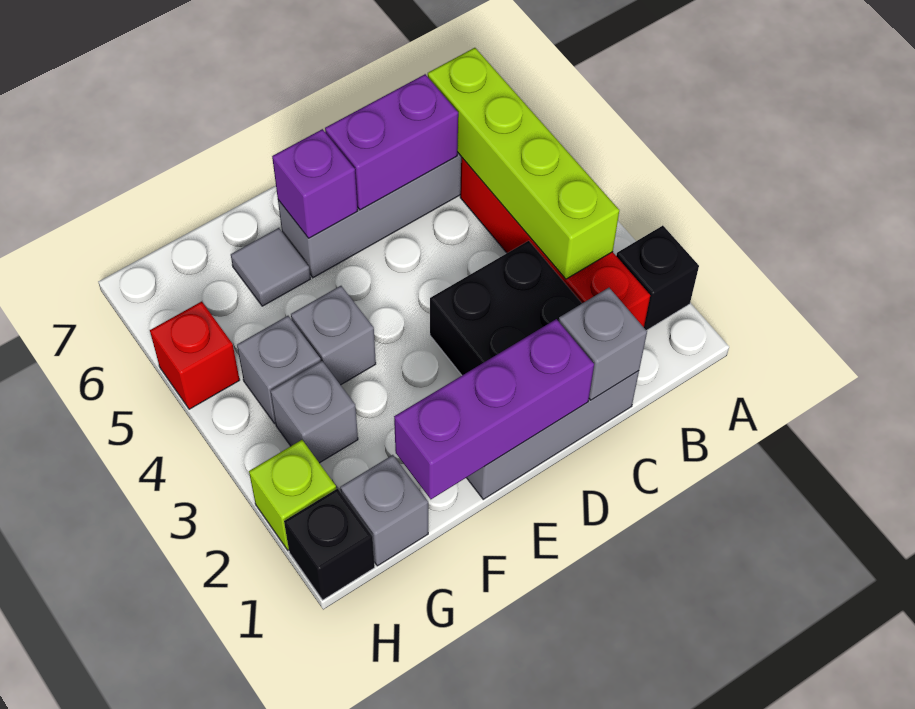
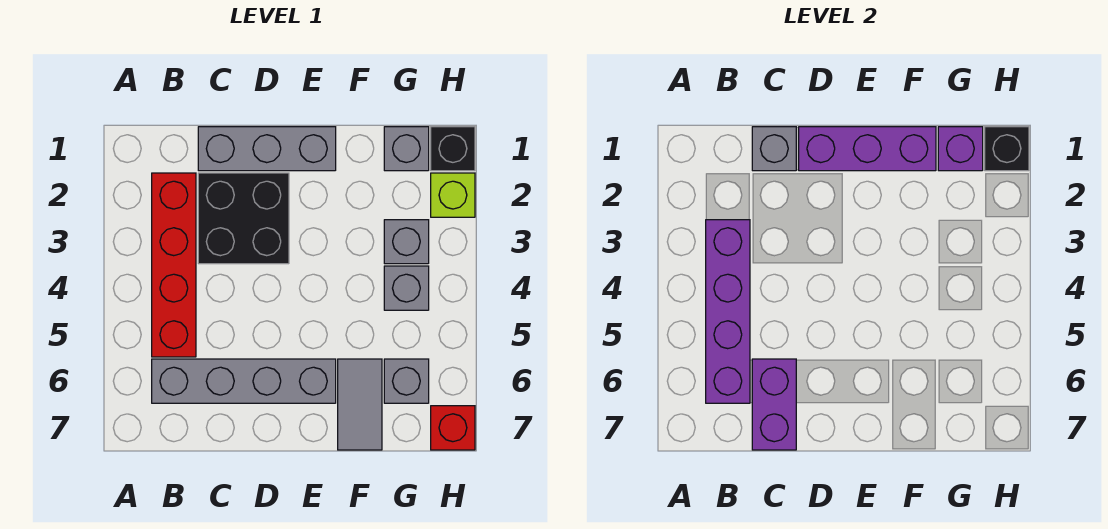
black 1x1 brick [616,226,699,331] -> black 1x1 brick moved to [985,127,1029,171]
lime 1x4 brick [428,48,619,279] -> purple 1x4 brick [706,220,750,403]
purple 1x2 brick [325,74,458,210] -> purple 1x2 brick turned to [752,359,796,450]
purple 1x1 brick [272,129,357,238] -> purple 1x1 brick moved to [938,127,983,171]
grey 1x1 brick [291,286,376,385] -> grey 1x1 brick moved to [384,359,429,403]
grey 1x1 tile [231,228,310,306] -> grey 1x2 tile [338,359,382,450]
red 1x1 brick [150,301,240,409] -> red 1x1 brick moved to [431,406,475,450]

